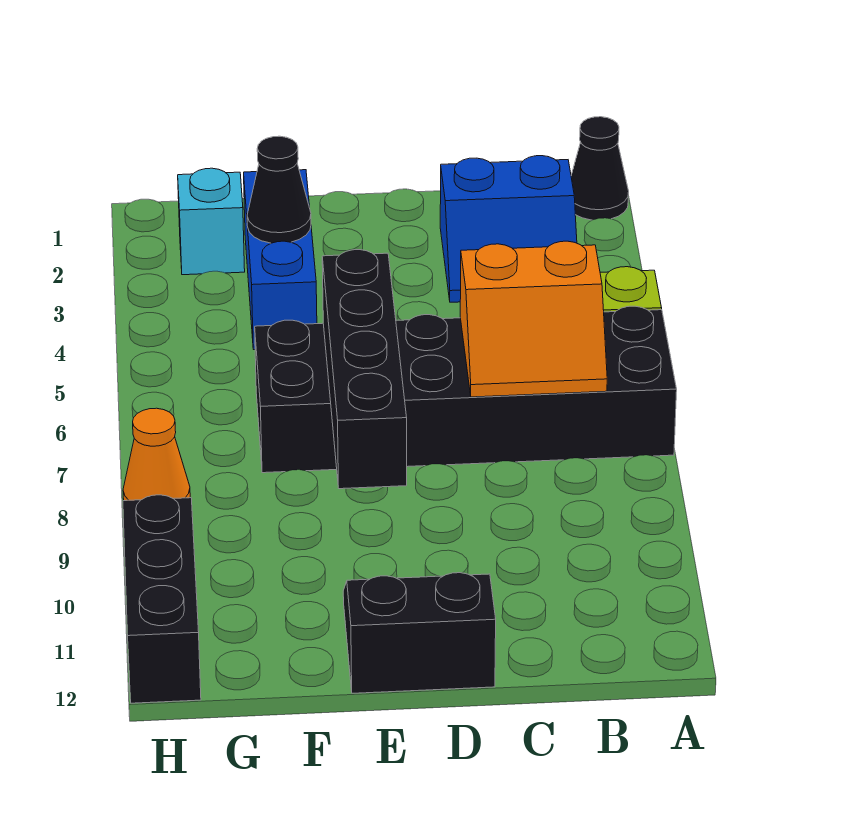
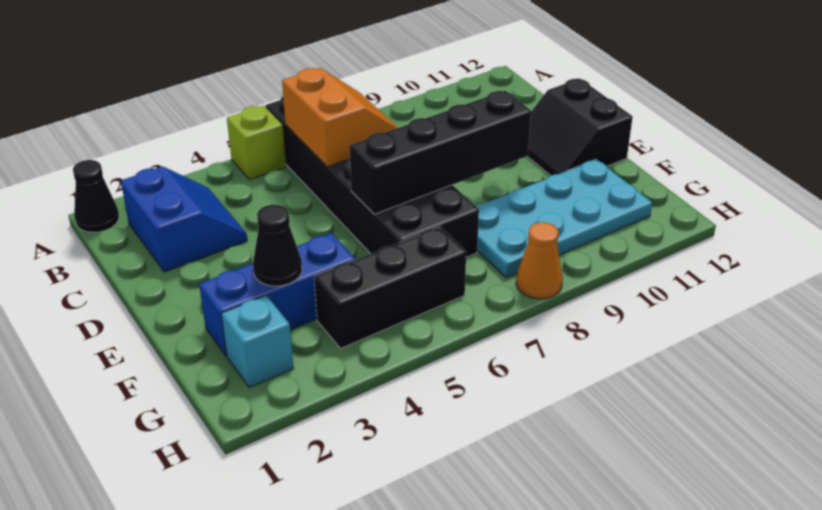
none -> cyan 2x4 plate [476,159,652,278]
black 1x3 brick [123,495,201,703] -> black 1x3 brick moved to [314,227,466,348]

